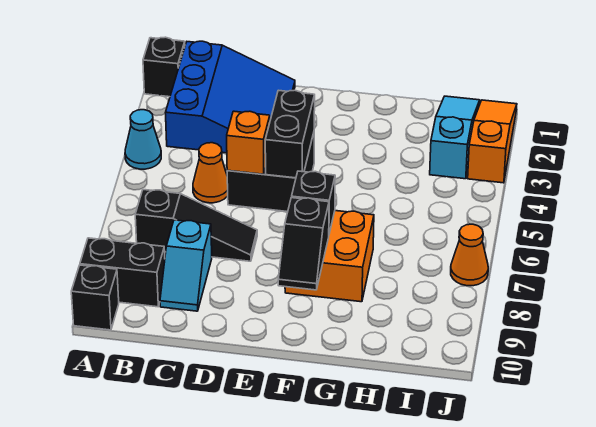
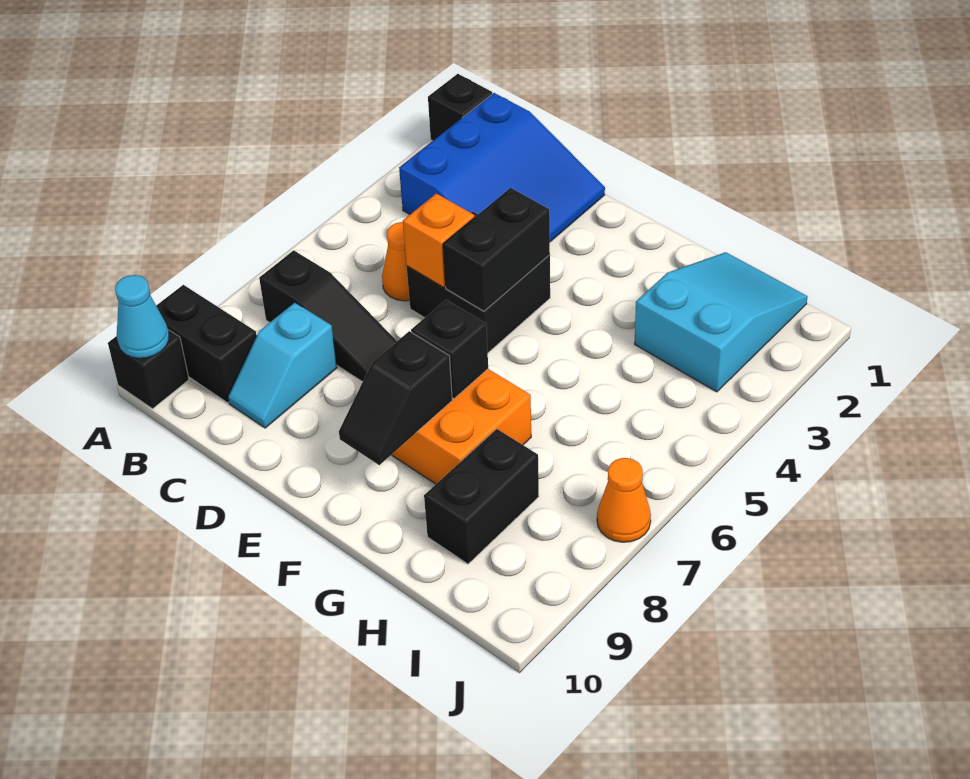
cyan 1x1 cone [125,110,161,169] -> cyan 1x1 cone moved to [115,275,169,358]
none -> black 1x2 brick [424,429,539,564]
cyan 1x3 slope [430,96,480,179] -> cyan 2x3 slope [634,252,808,392]
orange 1x3 slope [468,100,517,183] -> none

